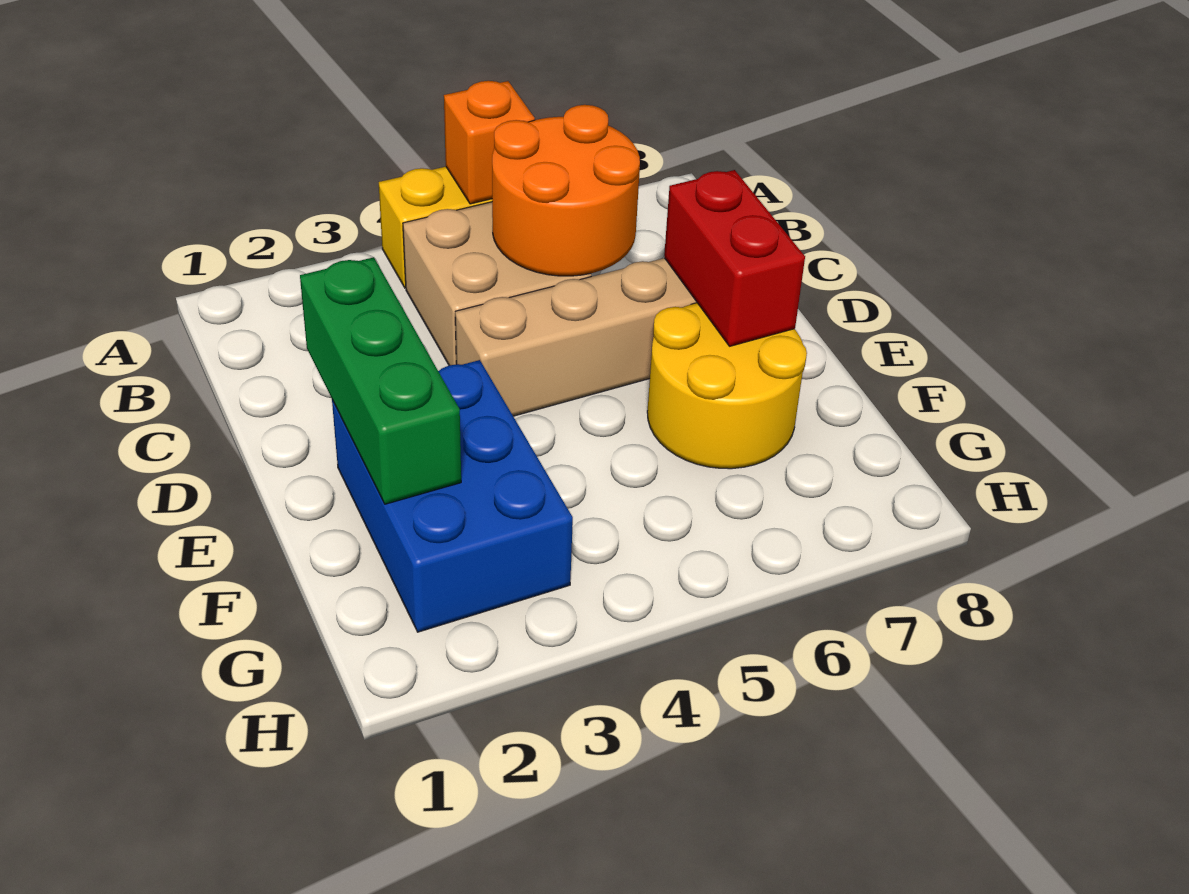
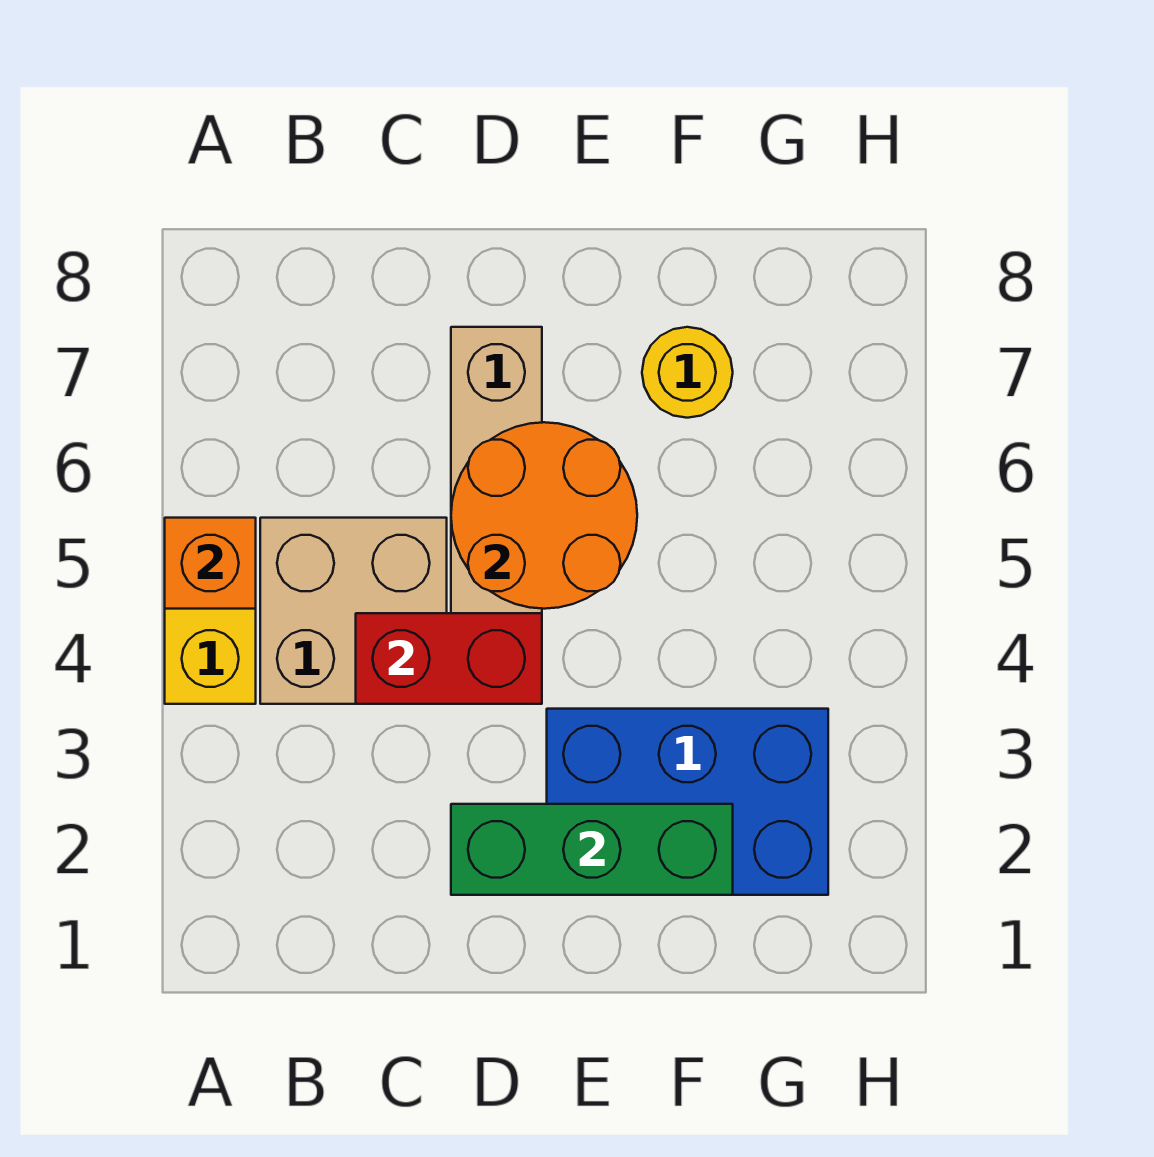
orange 2x2 round brick [492,105,640,276] -> orange 2x2 round brick moved to [451,422,637,609]
red 1x2 brick [664,170,805,346] -> red 1x2 brick moved to [356,613,542,704]
yellow 2x2 round brick [647,303,807,469] -> yellow 1x1 round brick [642,327,733,418]

